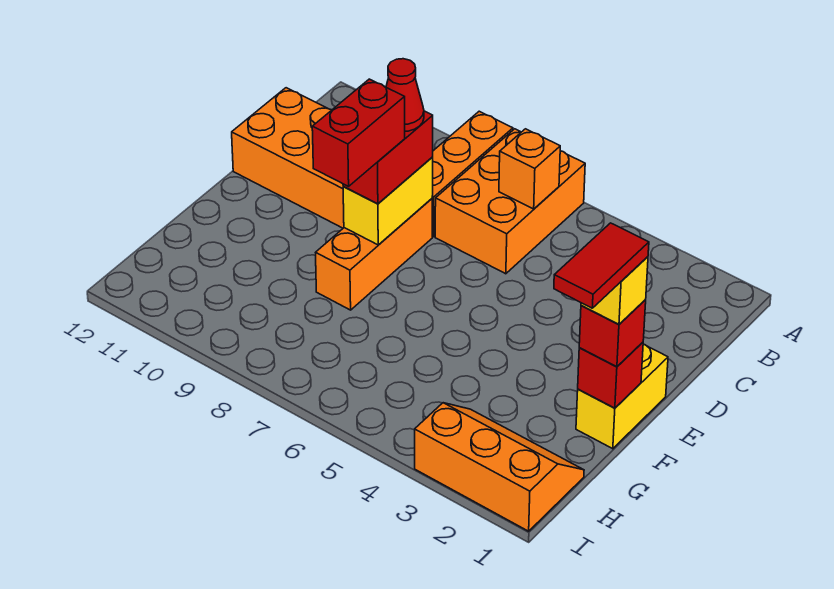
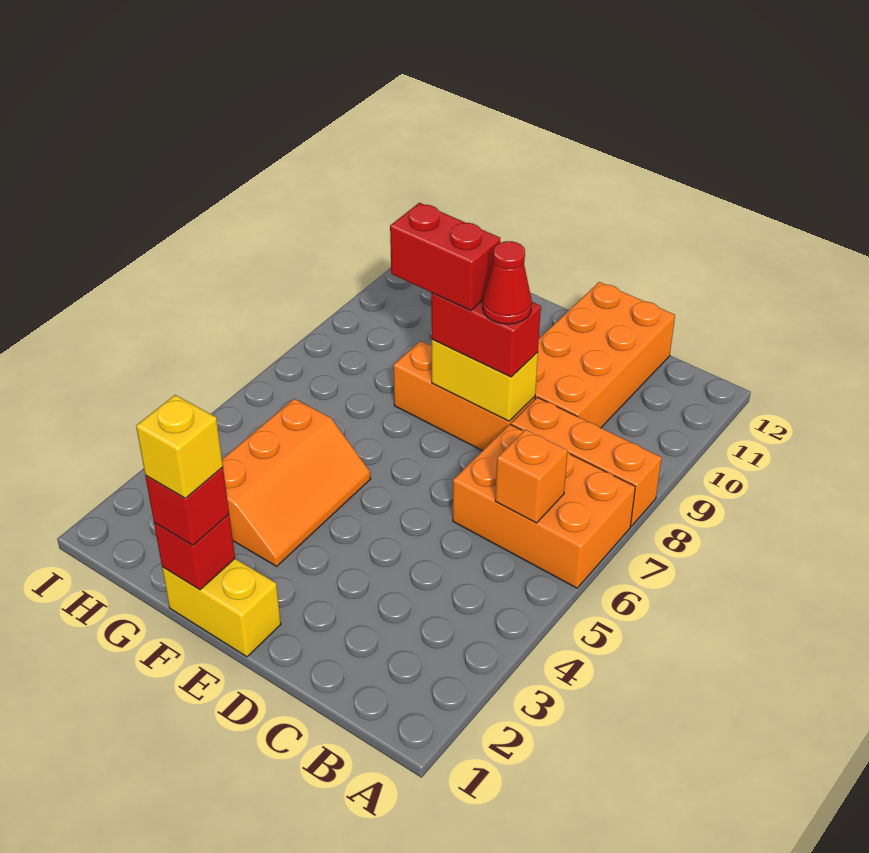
red 1x2 tile [554,223,649,308] -> none
orange 2x3 slope [415,403,584,531] -> orange 2x3 slope moved to [222,399,371,566]

